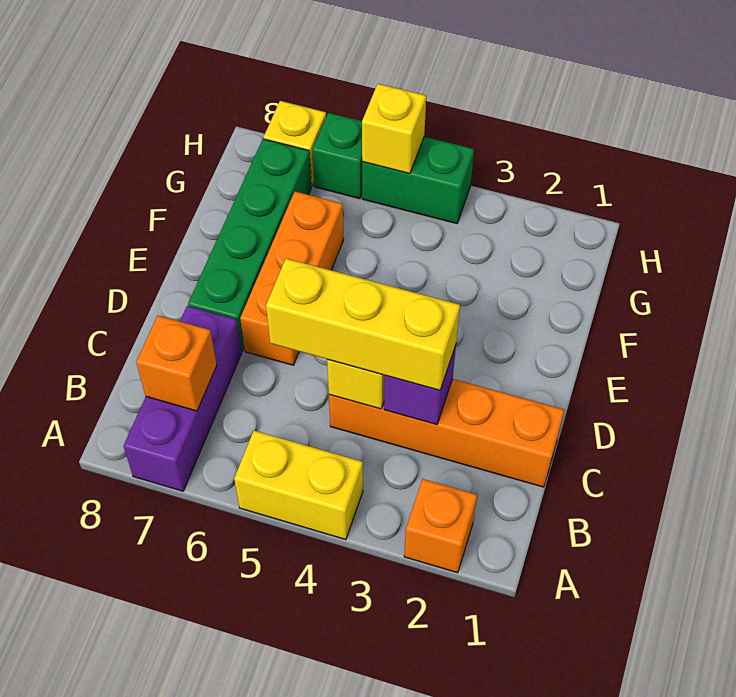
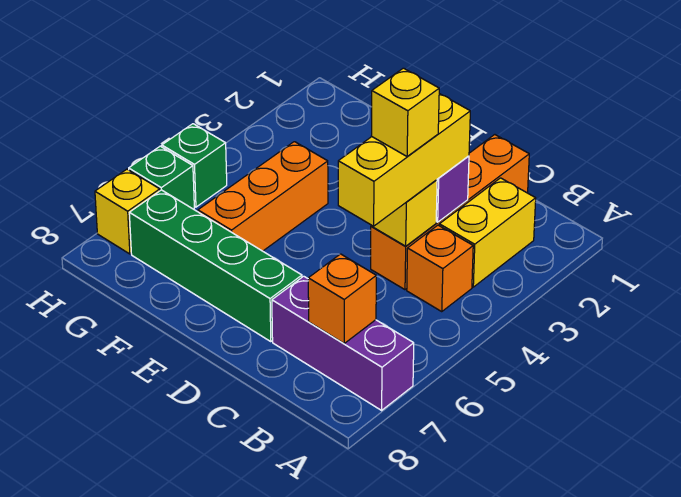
orange 1x1 brick [404,479,477,573] -> orange 1x1 brick moved to [407,225,473,311]
yellow 1x2 brick [234,431,363,540] -> yellow 1x2 brick moved to [439,178,536,287]
orange 1x3 brick [240,191,344,365] -> orange 1x3 brick turned to [198,142,328,251]
green 1x2 brick [362,137,474,224] -> green 1x1 brick [162,124,227,207]
yellow 1x1 brick [362,84,426,174] -> yellow 1x1 brick moved to [372,68,439,157]

